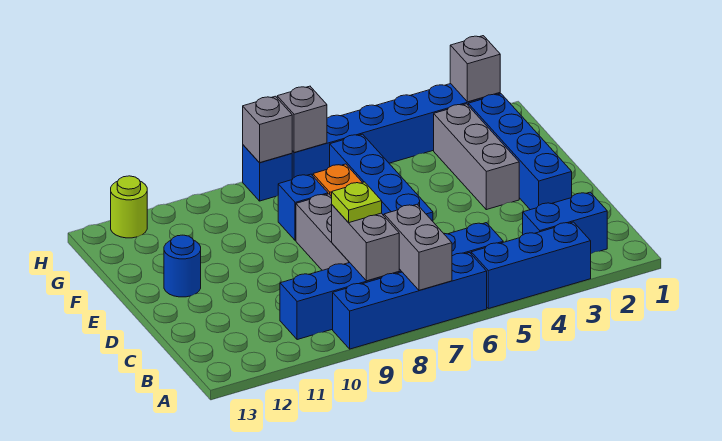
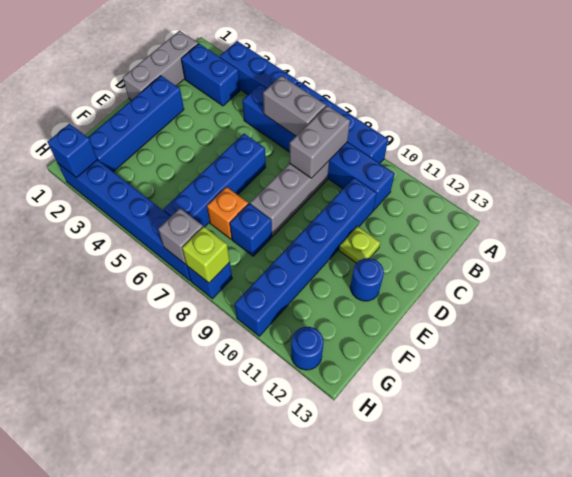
grey 1x2 brick [384,205,452,290] -> grey 1x2 brick turned to [263,76,326,136]
lime 1x1 plate [332,182,382,223] -> lime 1x1 plate moved to [339,226,380,263]
none -> blue 1x6 brick [235,178,377,336]
grey 1x3 brick [434,104,519,210] -> grey 1x3 brick moved to [123,31,198,100]
grey 1x1 brick [450,36,500,102] -> blue 1x1 brick [48,124,98,178]
grey 1x1 brick [243,96,292,163] -> lime 1x1 brick [182,227,230,283]
lime 1x1 round brick [111,176,147,238] -> blue 1x1 round brick [291,327,324,370]

